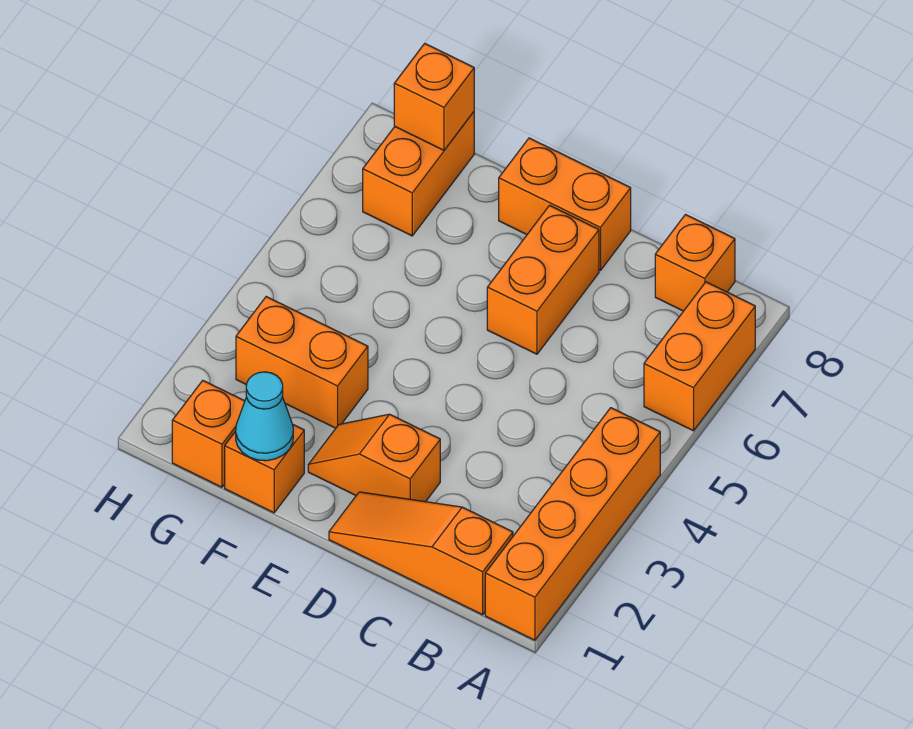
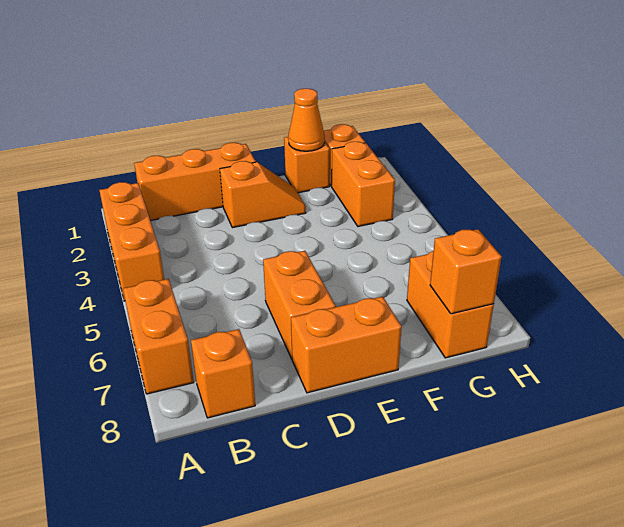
orange 1x4 brick [485,408,660,640] -> orange 1x3 brick [99,182,164,301]
orange 1x3 slope [329,492,513,615] -> orange 1x3 brick [134,143,256,221]
cyan 1x1 cone [236,372,293,461] -> orange 1x1 cone [288,89,325,151]
orange 1x2 brick [236,297,368,428] -> orange 1x2 brick turned to [332,142,395,226]

